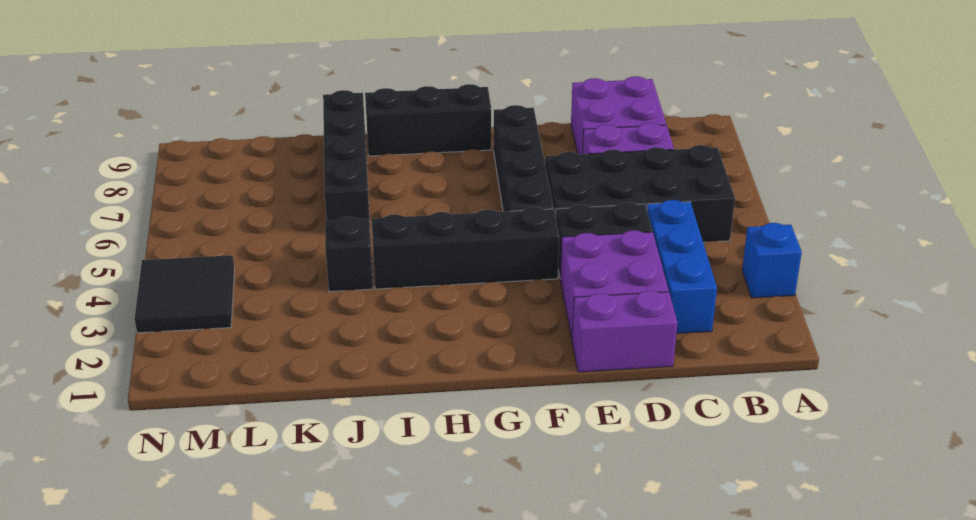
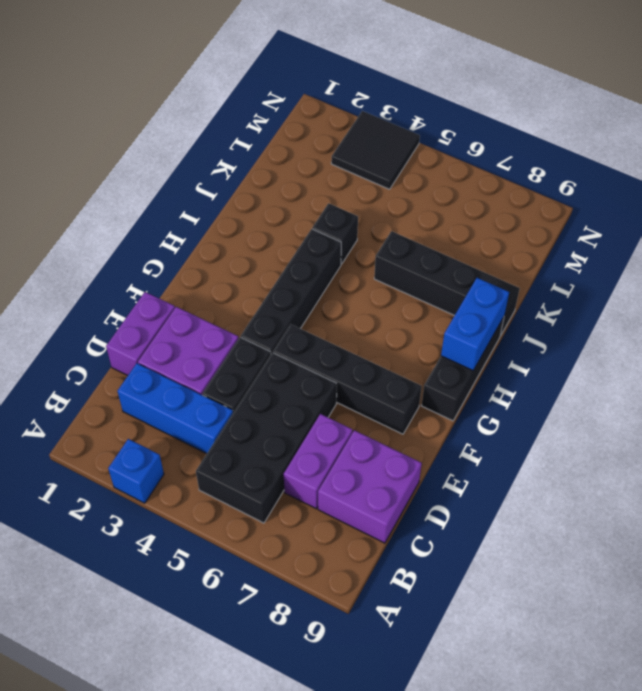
none -> blue 1x2 brick [441,278,509,370]

